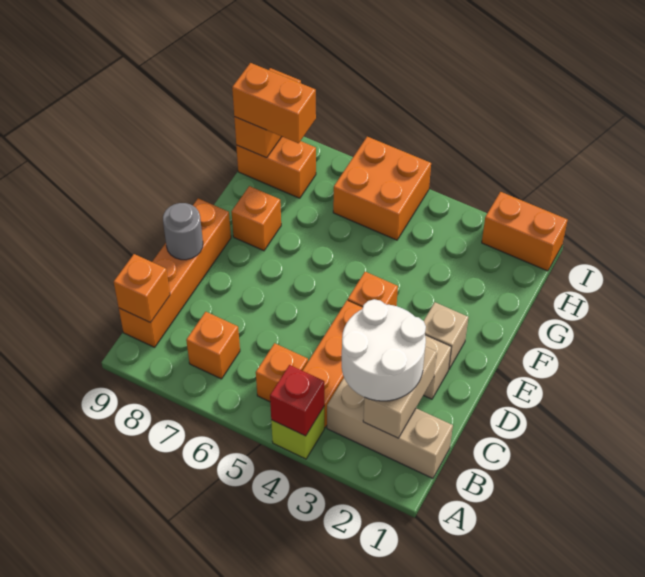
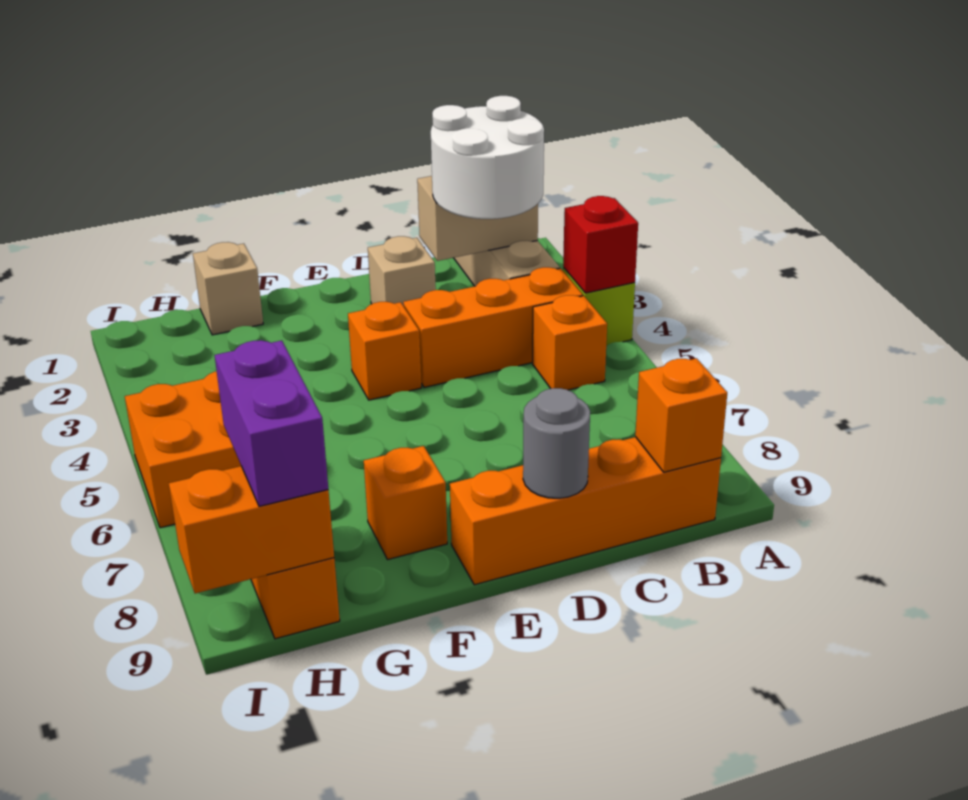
orange 1x1 brick [186,312,240,379] -> none
tan 1x1 brick [424,302,468,369] -> tan 1x1 brick moved to [193,242,263,335]
orange 1x2 brick [232,63,316,143] -> purple 1x2 brick [215,340,328,506]
orange 1x2 brick [482,192,568,271] -> none

